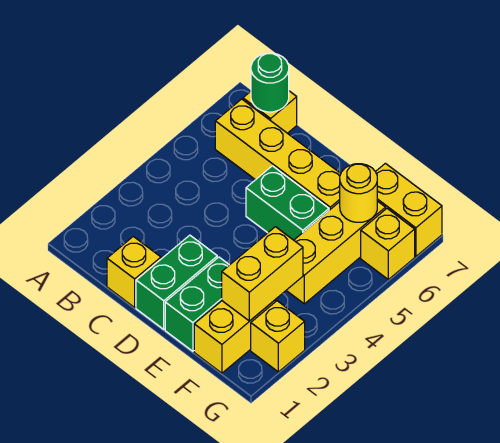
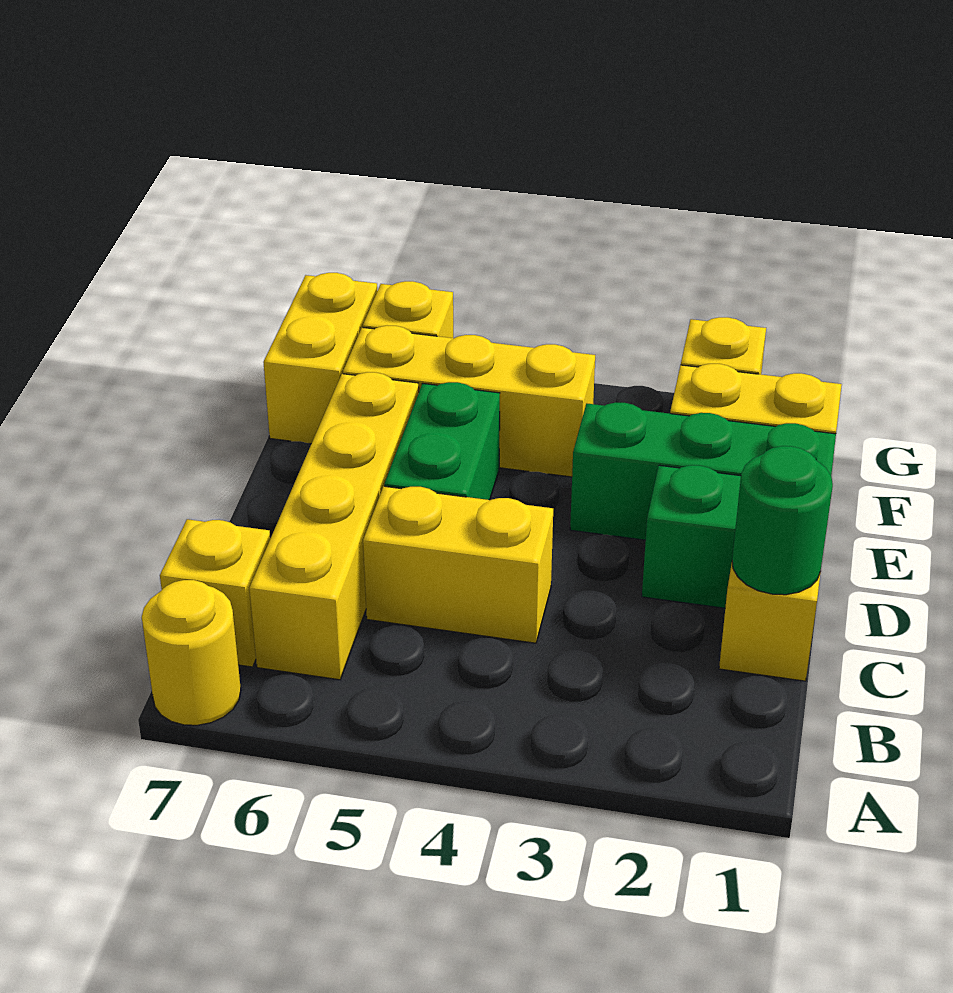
green 1x1 round brick [251,53,289,112] -> green 1x1 round brick moved to [732,446,833,595]
green 1x2 brick [165,257,229,351] -> green 1x3 brick [570,403,836,540]
yellow 1x2 brick [222,227,303,321] -> yellow 1x2 brick moved to [363,486,553,643]
yellow 1x1 round brick [340,164,377,222] -> yellow 1x1 round brick moved to [142,580,241,725]

